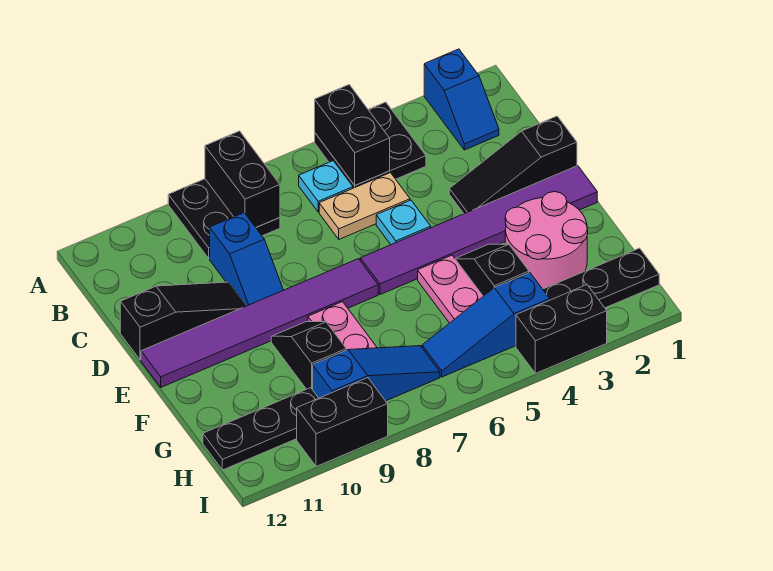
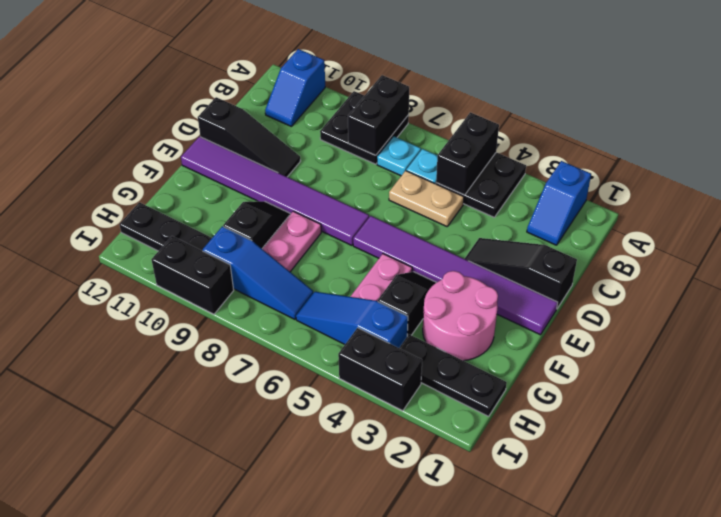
blue 1x2 slope [210,213,283,306] -> blue 1x2 slope moved to [265,49,325,126]
cyan 1x1 plate [376,200,431,245] -> cyan 1x1 plate moved to [377,136,421,176]

